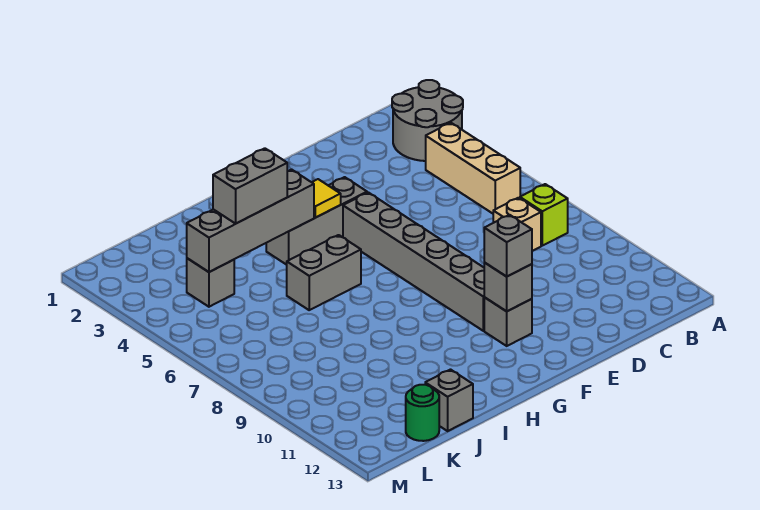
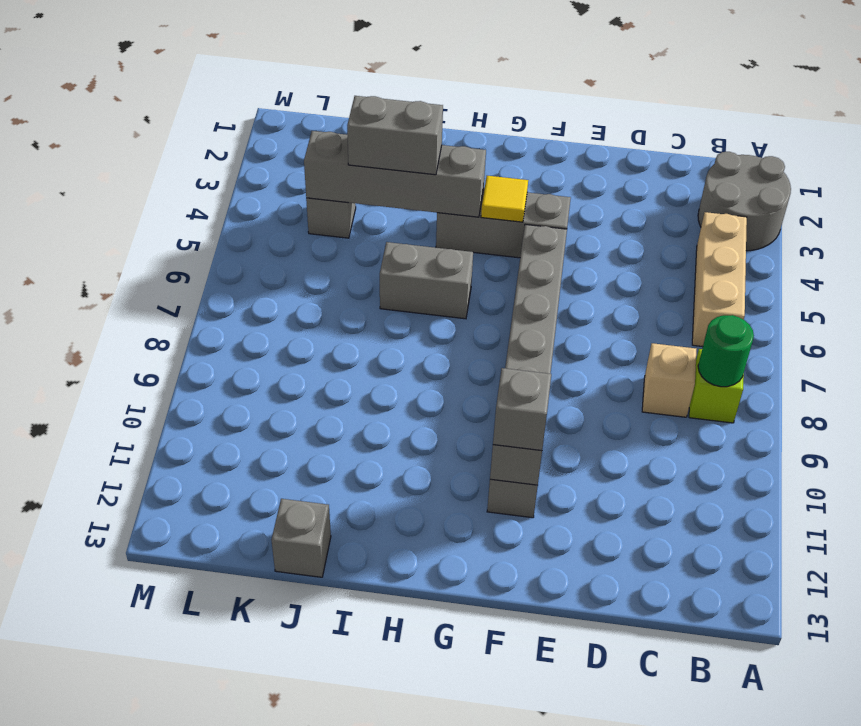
green 1x1 round brick [406,385,439,441] -> green 1x1 round brick moved to [698,315,754,387]

